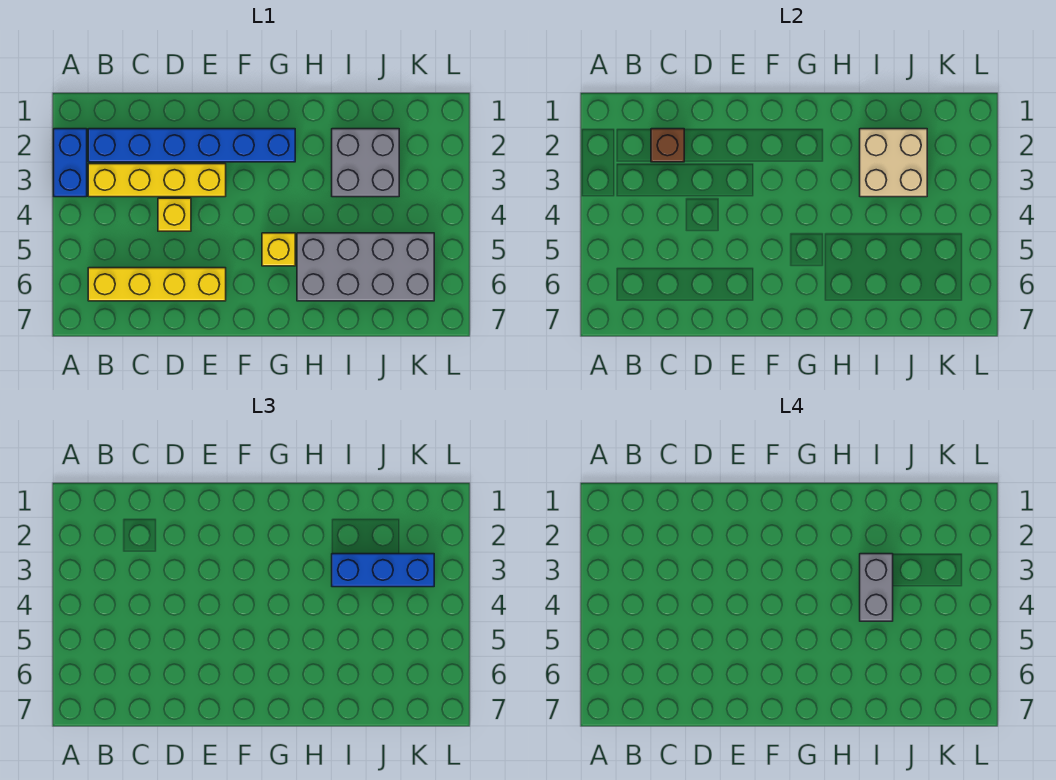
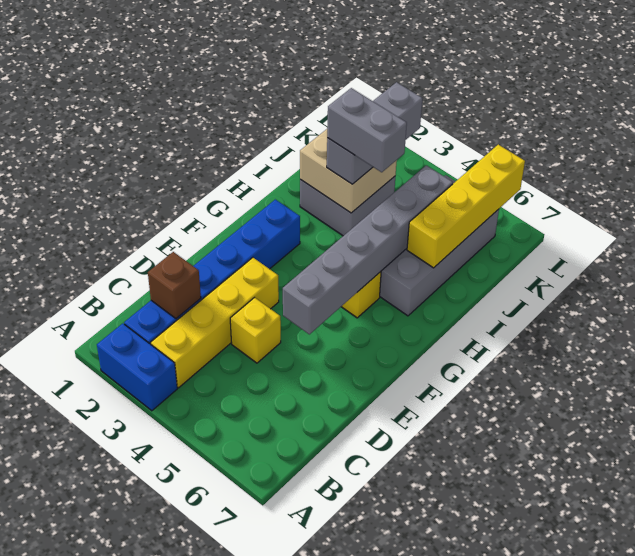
yellow 1x4 brick [88,268,226,301] -> yellow 1x4 brick moved to [407,145,525,268]
none -> grey 1x6 brick [283,165,453,334]
blue 1x3 brick [332,554,434,587] -> grey 1x3 brick [327,82,423,184]

